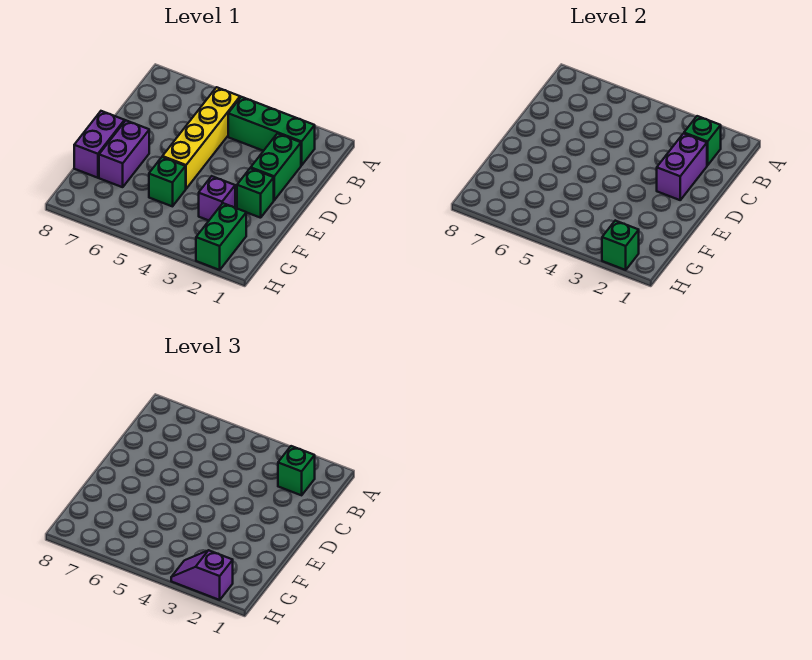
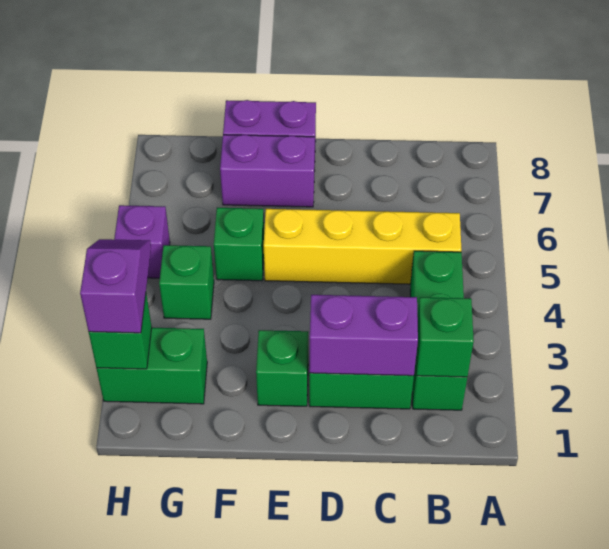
green 1x1 brick [278,446,315,495] -> green 1x1 brick moved to [159,245,214,319]
purple 1x1 brick [199,176,235,220] -> purple 1x1 brick moved to [114,205,170,278]

